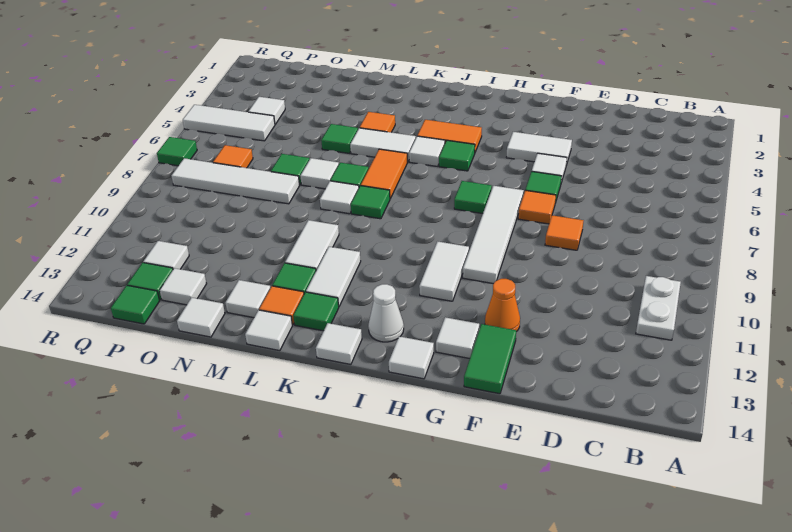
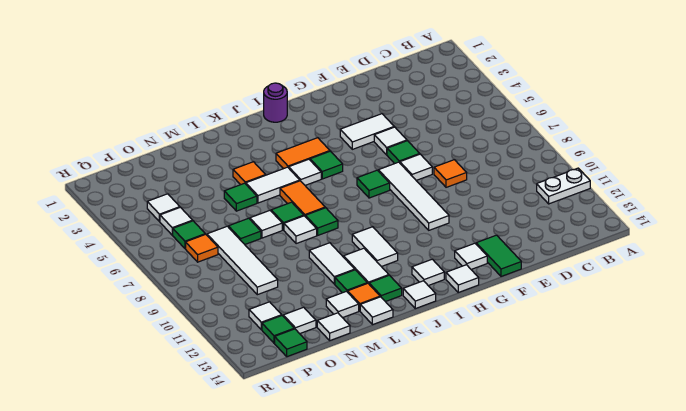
white 1x2 plate [636,276,681,340] -> white 1x2 plate turned to [537,168,590,204]
orange 1x1 tile [518,190,556,224] -> white 1x1 tile [400,154,432,180]
orange 1x1 cone [485,279,520,332] -> none
white 1x2 tile [419,241,469,301] -> white 1x2 tile moved to [352,227,398,267]
none -> purple 1x1 round brick [264,83,287,122]
white 1x1 cone [368,284,404,342] -> white 1x1 tile [412,259,444,286]
white 1x4 tile [172,158,300,204] -> white 1x4 tile turned to [207,226,278,295]
white 1x3 tile [183,105,275,141] -> white 1x1 tile [160,207,193,235]
green 1x1 tile [157,137,197,166] -> green 1x1 tile moved to [173,221,205,249]

